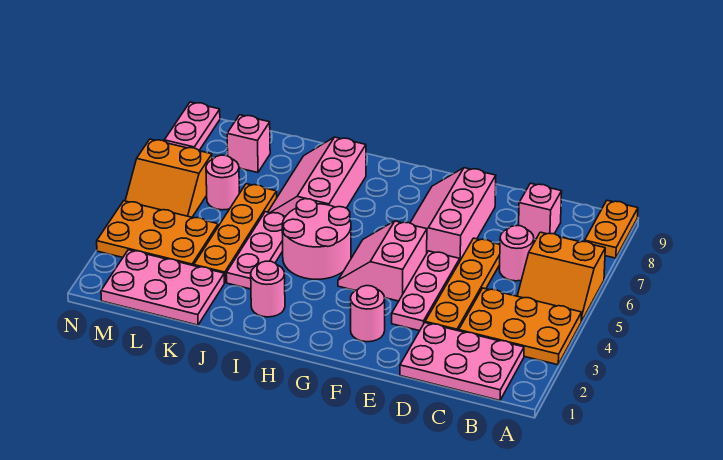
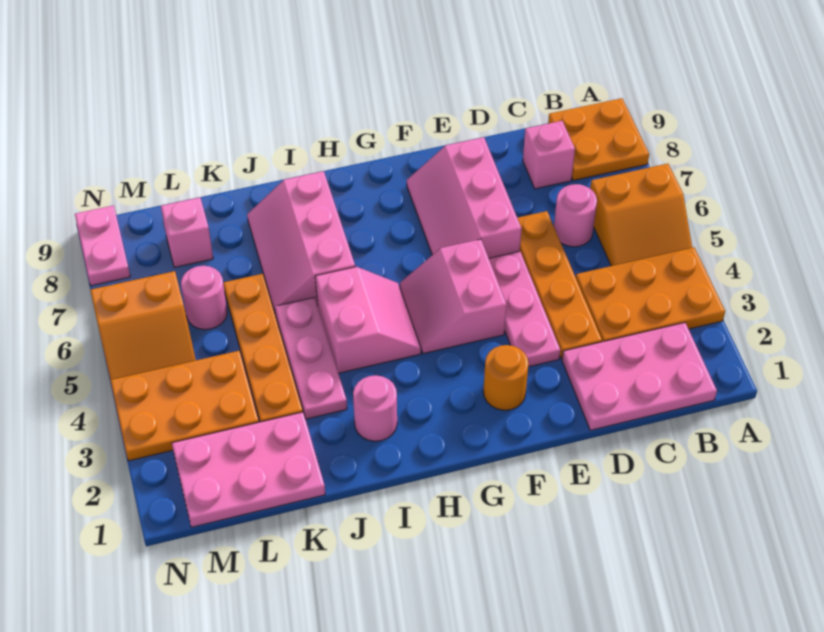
orange 1x2 plate [585,200,638,258] -> orange 2x2 plate [548,98,649,180]
pink 1x1 round brick [351,286,385,342] -> orange 1x1 round brick [483,345,529,410]
pink 2x2 round brick [282,199,351,279] -> pink 2x2 slope [315,267,421,373]

